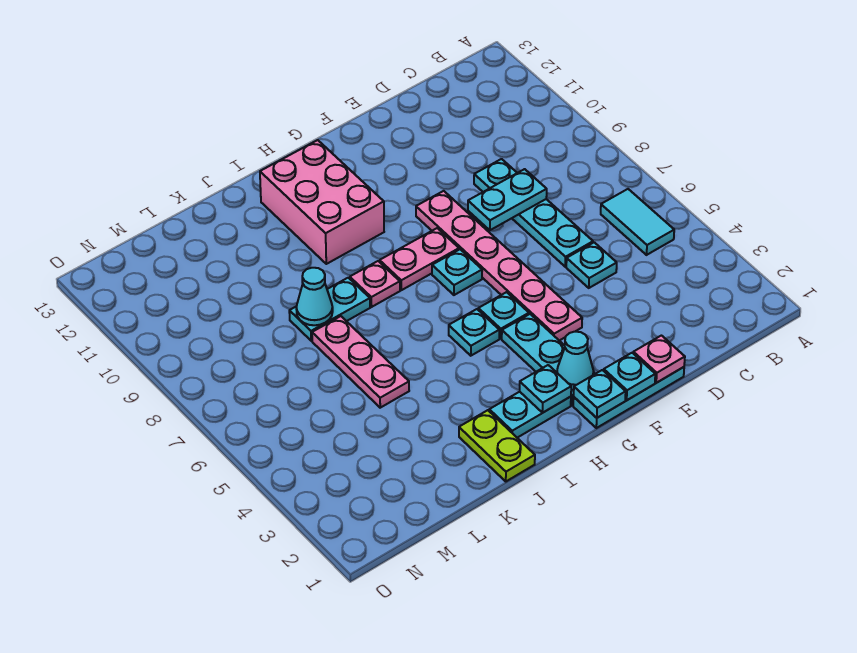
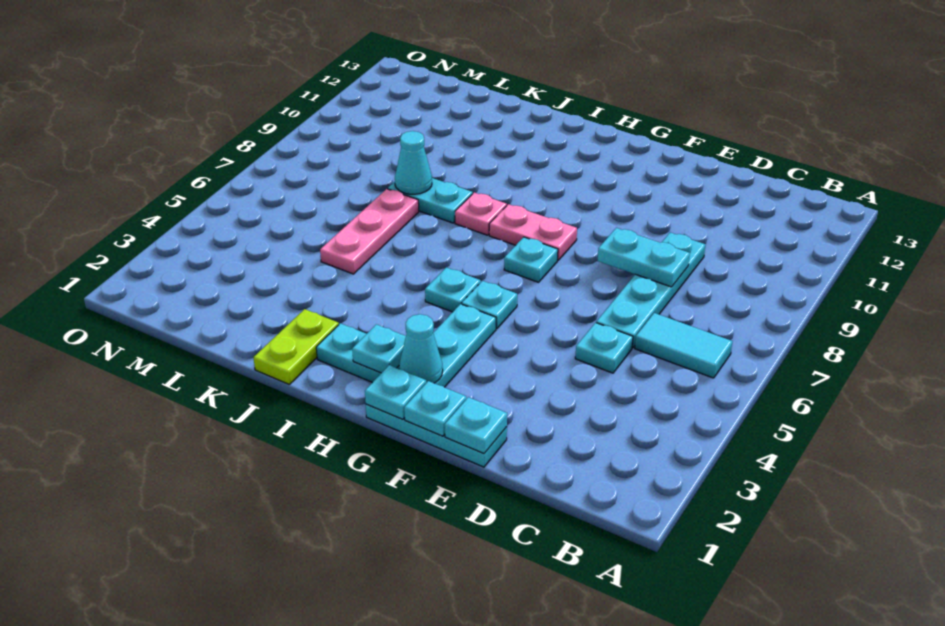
cyan 1x2 tile [601,189,674,255] -> cyan 1x2 tile turned to [635,313,732,378]
pink 1x1 plate [633,336,685,383] -> cyan 1x1 plate [445,397,507,453]
pink 1x6 plate [416,191,582,341] -> none
pink 2x3 brick [260,140,384,264] -> none

